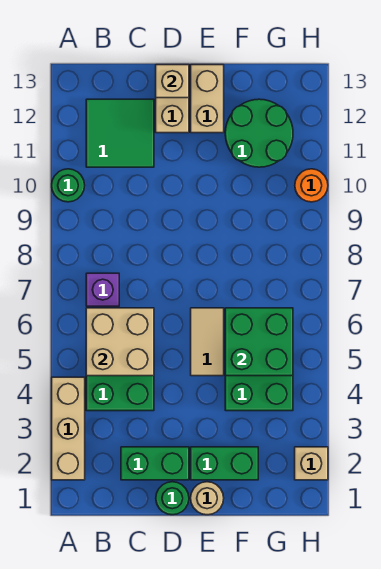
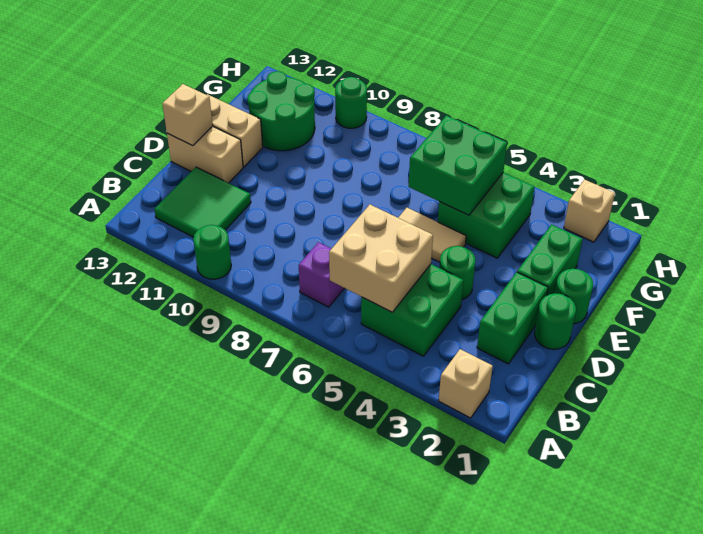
tan 1x3 brick [52,377,85,480] -> tan 1x1 brick [439,349,493,418]
none -> green 1x1 round brick [440,246,475,300]
tan 1x1 round brick [191,482,224,515] -> green 1x1 round brick [555,269,593,324]
orange 1x1 round brick [295,169,328,202] -> green 1x1 round brick [335,77,367,128]

